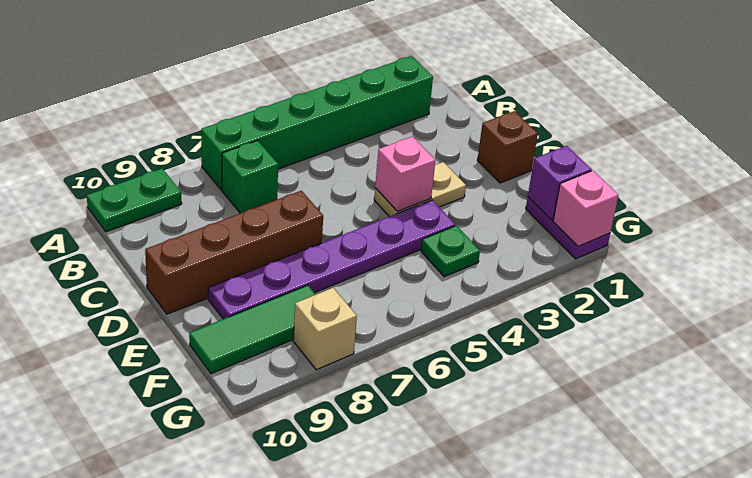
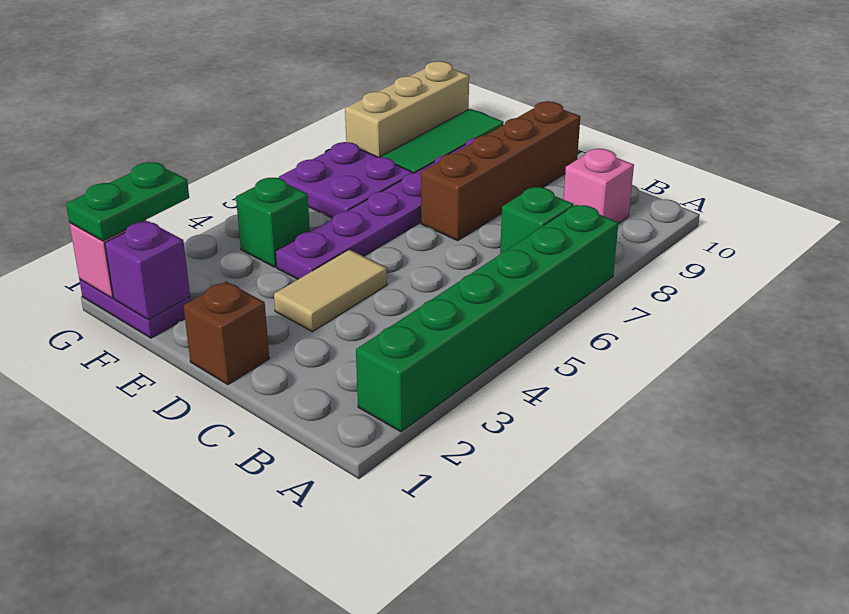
green 1x2 plate [87,169,182,232] -> green 1x2 plate moved to [66,162,189,241]
tan 1x2 plate [374,162,466,217] -> tan 1x2 tile [274,250,387,332]
pink 1x1 brick [375,137,435,211] -> pink 1x1 brick moved to [564,149,634,224]
green 1x1 plate [421,226,480,277] -> green 1x1 brick [236,178,310,267]
none -> purple 2x2 plate [279,142,413,218]
tan 1x1 brick [293,288,357,370] -> tan 1x3 brick [345,61,469,157]

